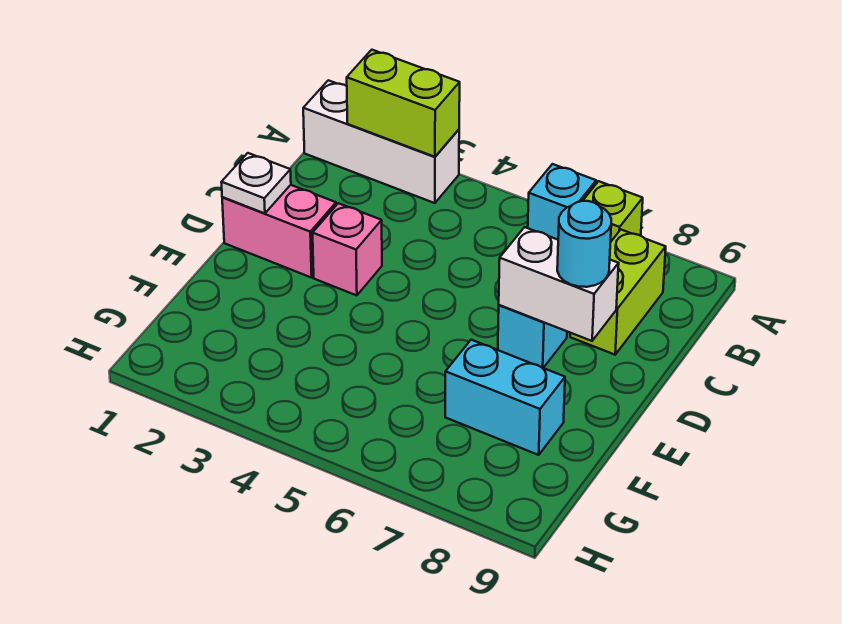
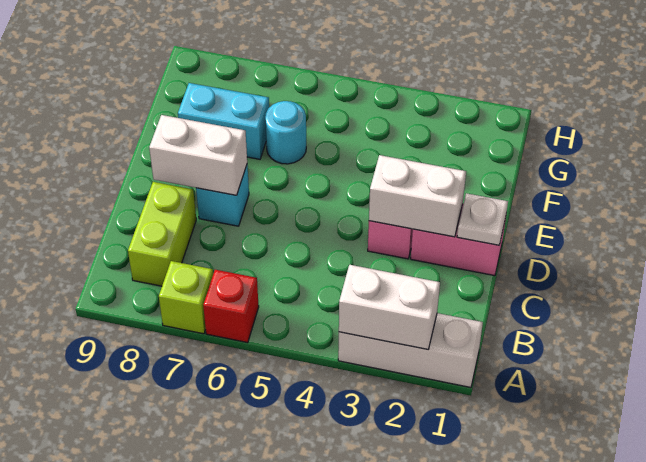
lime 1x2 brick [347,50,460,157] -> white 1x2 brick [339,265,440,349]
cyan 1x1 brick [528,164,596,240] -> red 1x1 brick [203,270,259,343]
none -> white 1x2 brick [369,155,466,237]
cyan 1x1 round brick [557,201,611,287] -> cyan 1x1 round brick moved to [265,101,306,164]

